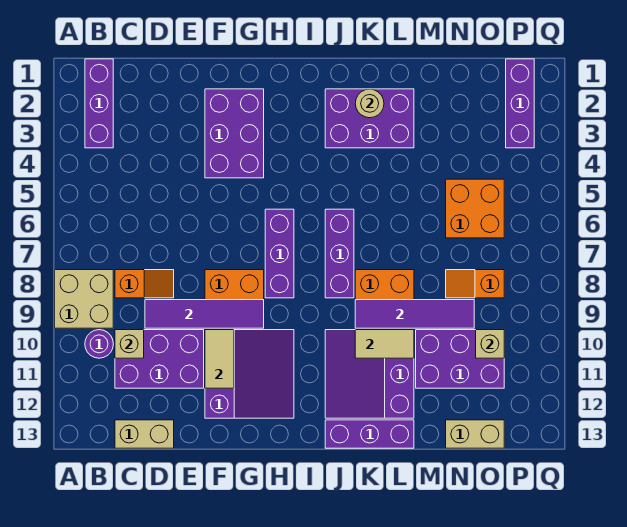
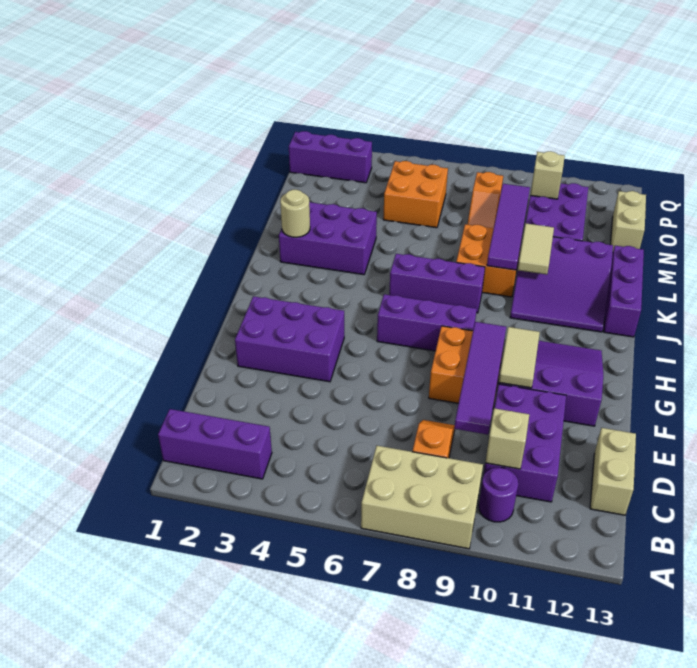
tan 2x2 brick [55,270,113,328] -> tan 2x3 brick [361,446,483,549]
tan 1x2 tile [205,330,234,388] -> tan 1x2 tile turned to [499,327,540,388]
purple 2x3 brick [325,89,414,148] -> purple 2x3 brick turned to [279,202,377,275]

